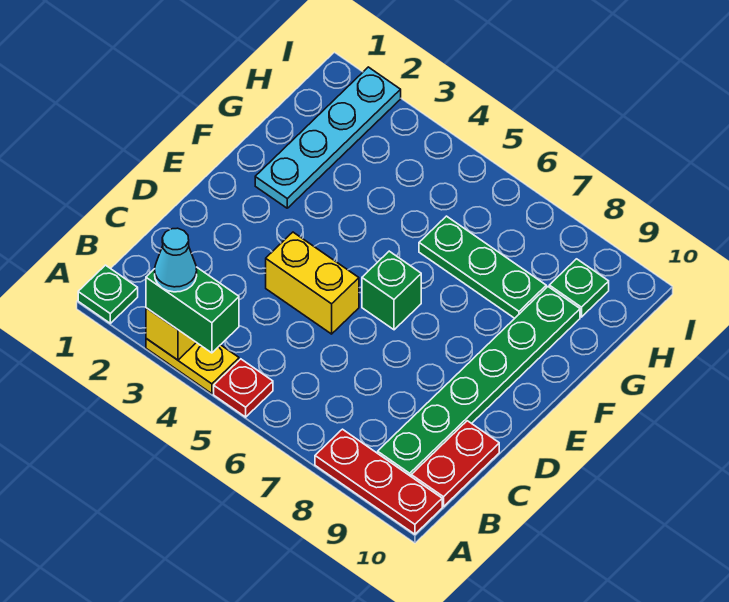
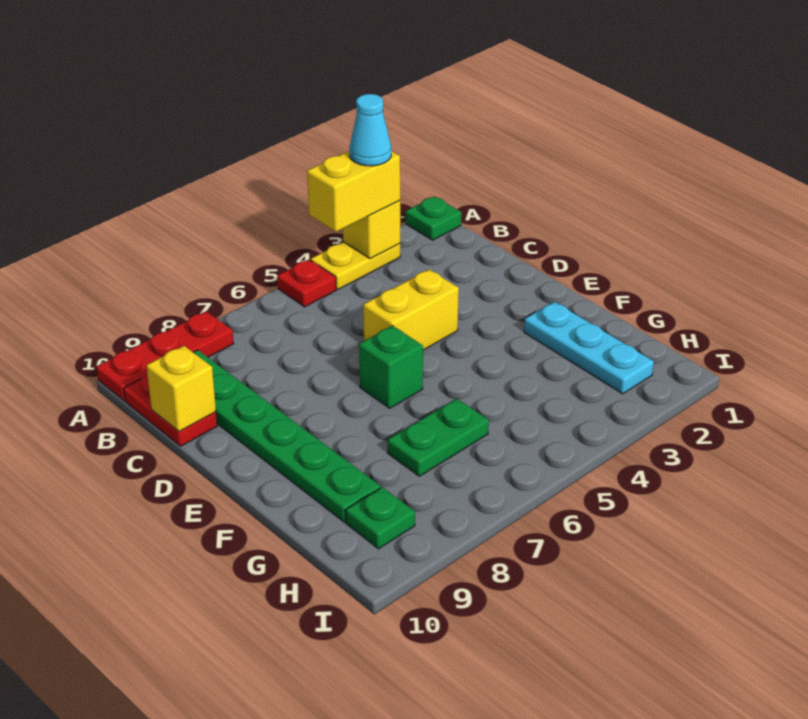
green 1x2 brick [146,267,239,353] -> yellow 1x2 brick [307,151,400,232]
none -> yellow 1x1 brick [146,346,216,431]
cyan 1x4 plate [255,67,401,208] -> cyan 1x3 plate [524,302,654,394]
green 1x3 plate [419,216,546,318] -> green 1x2 plate [388,399,489,476]

